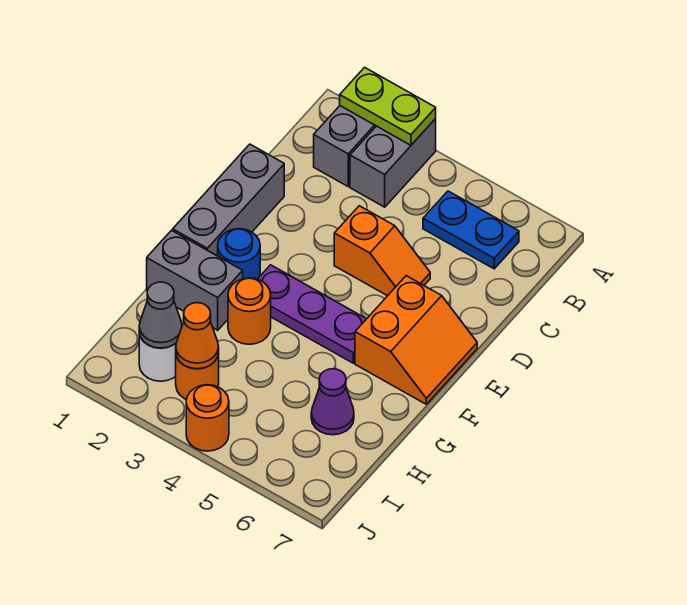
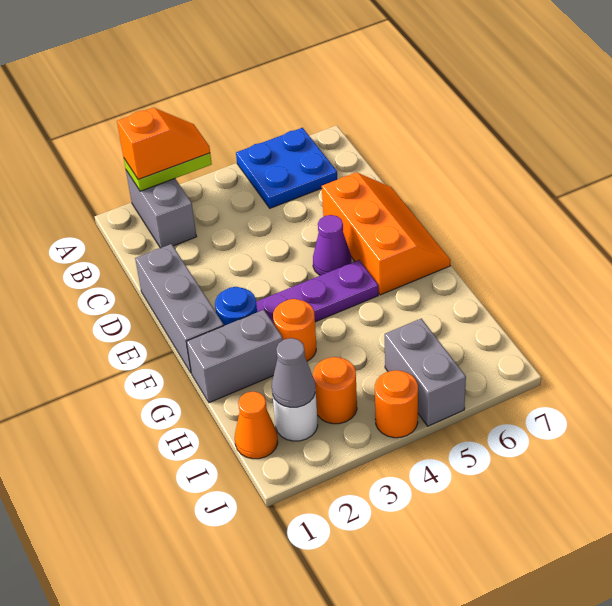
grey 1x2 brick [350,119,436,207] -> grey 1x2 brick moved to [385,319,466,426]
blue 1x2 plate [423,191,519,269] -> blue 2x2 plate [236,128,337,208]
orange 1x2 slope [334,206,430,296] -> orange 1x2 slope moved to [117,108,210,179]
orange 2x2 slope [355,276,477,404] -> orange 2x3 slope [322,172,451,295]
purple 1x1 cone [311,369,354,435] -> purple 1x1 cone moved to [313,215,351,275]
orange 1x1 cone [176,303,219,369] -> orange 1x1 cone moved to [235,392,278,459]

